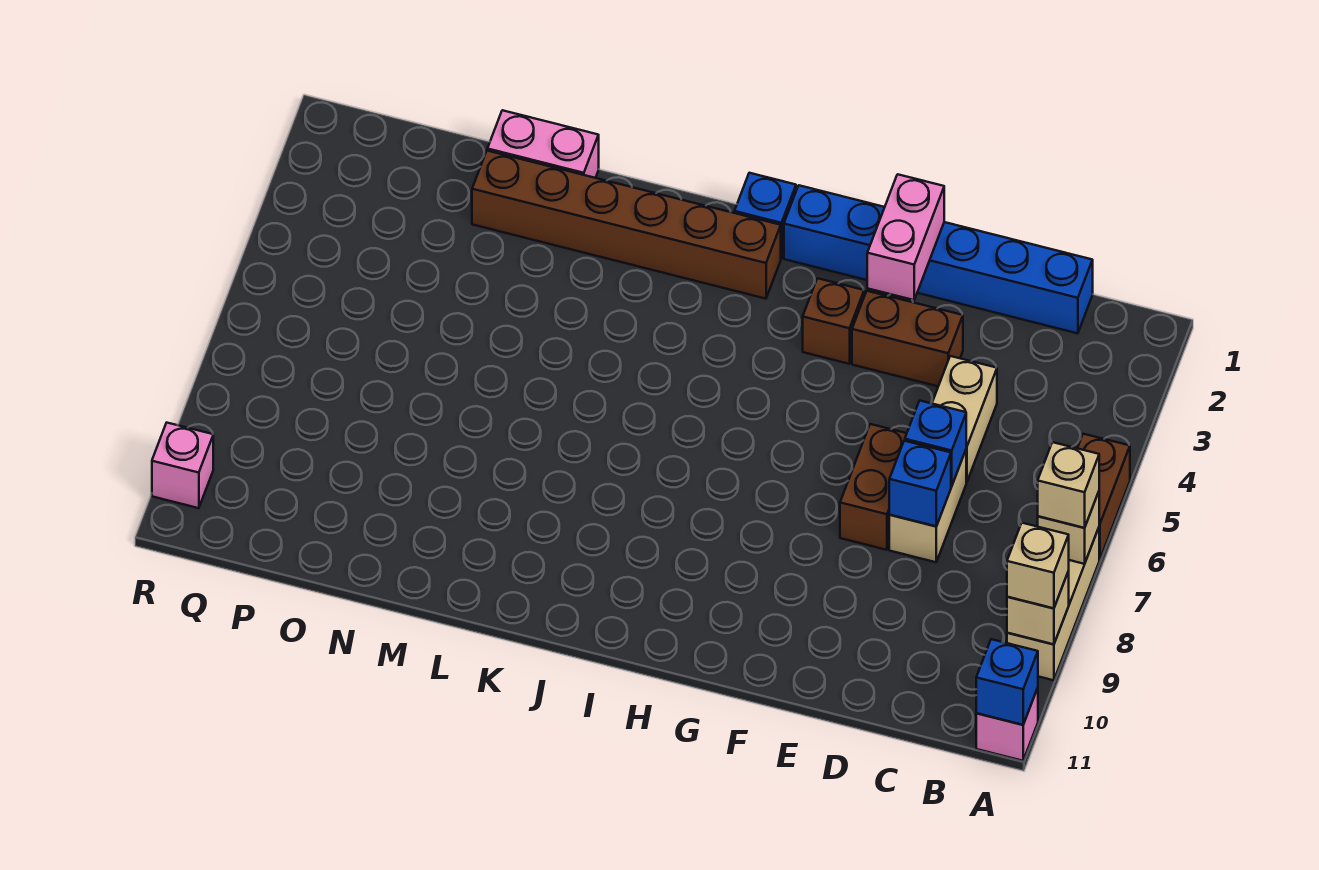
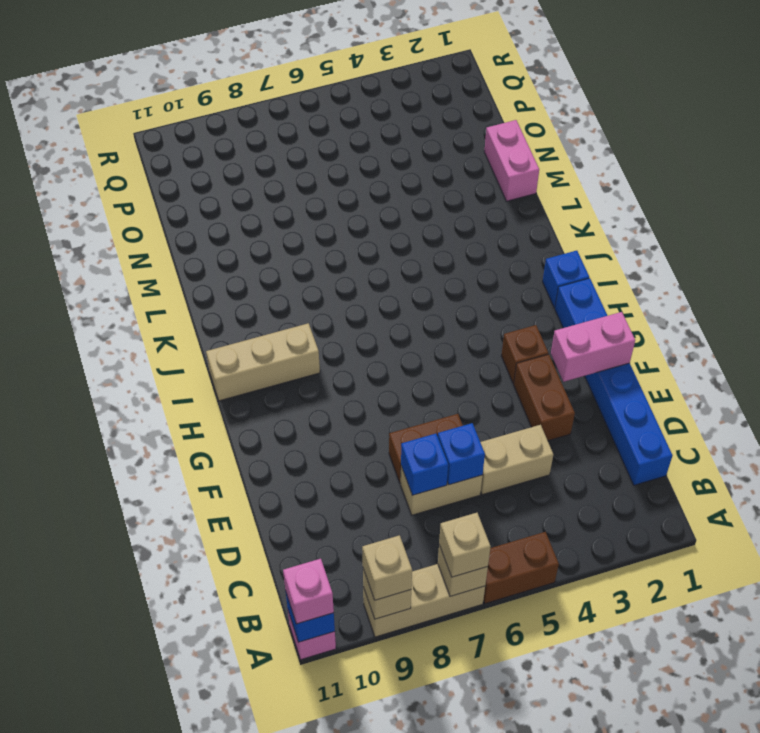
brown 1x6 brick [472,151,781,299] -> none
none -> tan 1x3 brick [206,323,320,401]
pink 1x1 brick [152,423,213,508] -> pink 1x1 brick moved to [283,559,334,624]

